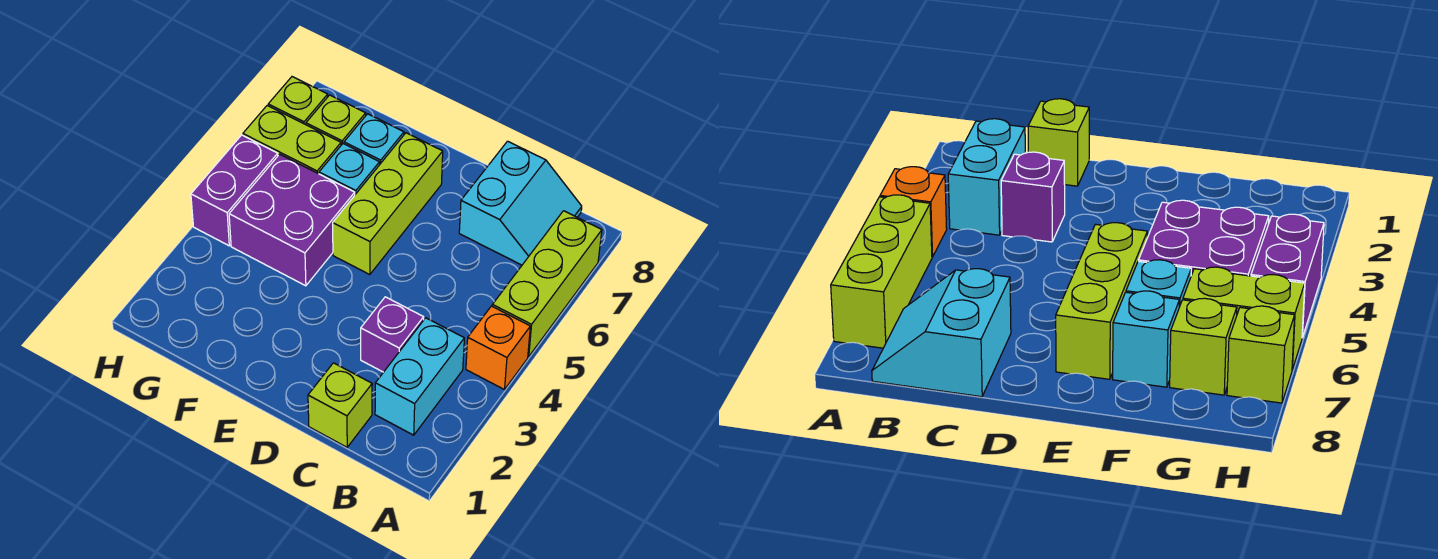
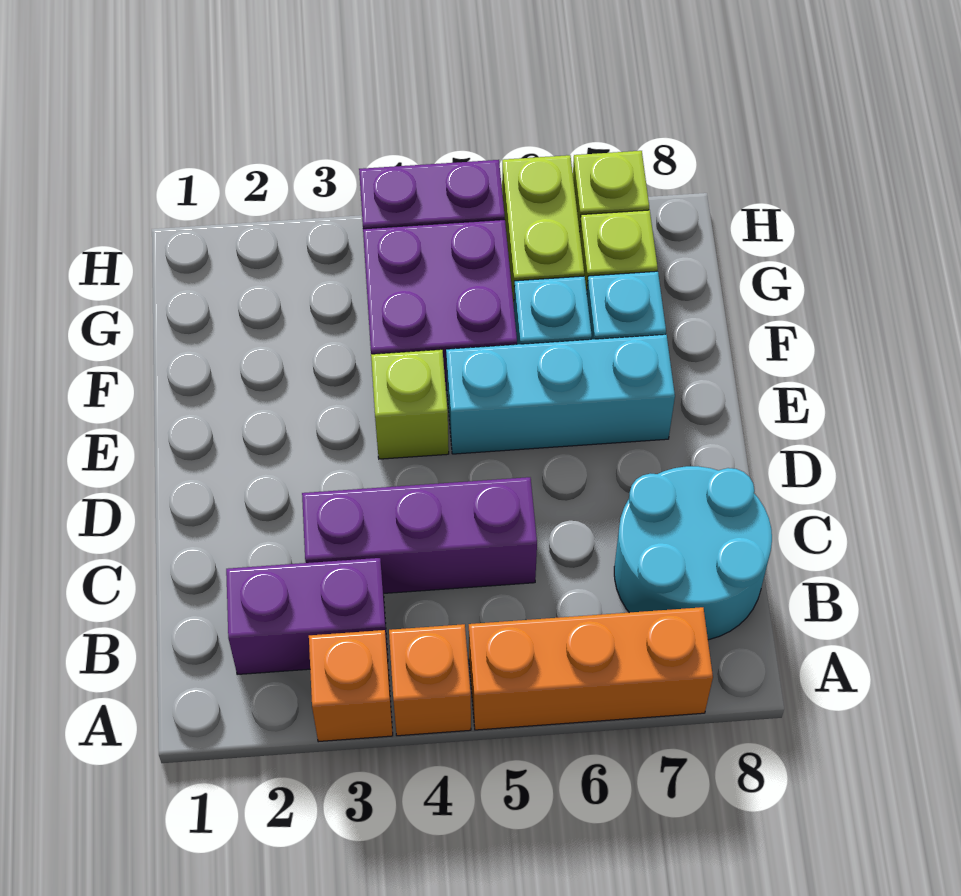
none -> orange 1x1 brick [309,630,393,742]
lime 1x3 brick [492,211,602,357] -> orange 1x3 brick [469,607,713,730]
cyan 1x2 brick [375,318,464,435] -> purple 1x2 brick [226,558,388,675]
cyan 2x2 slope [459,141,582,265] -> cyan 2x2 round brick [614,466,772,640]
lime 1x1 brick [308,363,372,447] -> lime 1x1 brick moved to [371,349,449,459]
purple 1x1 brick [361,297,424,372] -> purple 1x3 brick [302,477,537,593]
lime 1x3 brick [333,133,443,275] -> cyan 1x3 brick [446,334,675,454]

